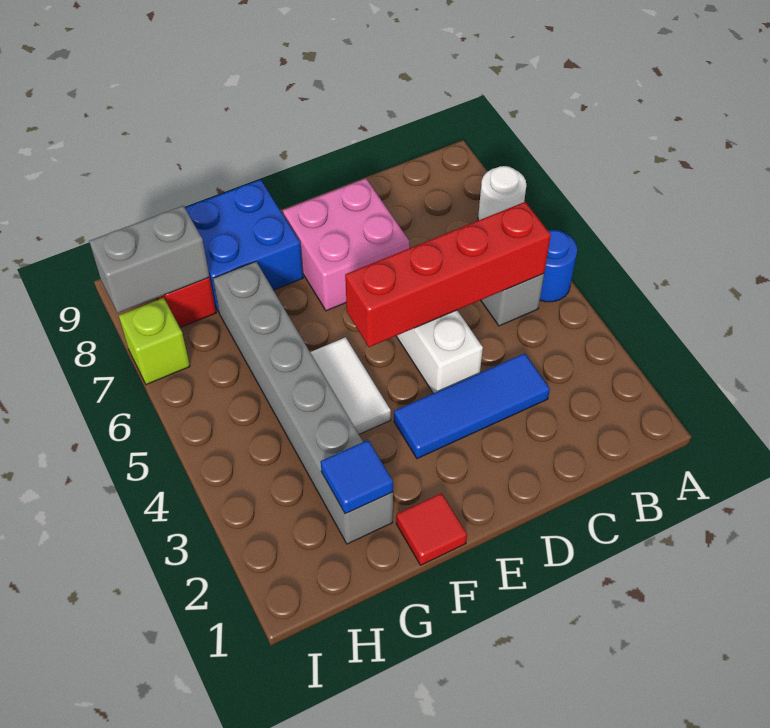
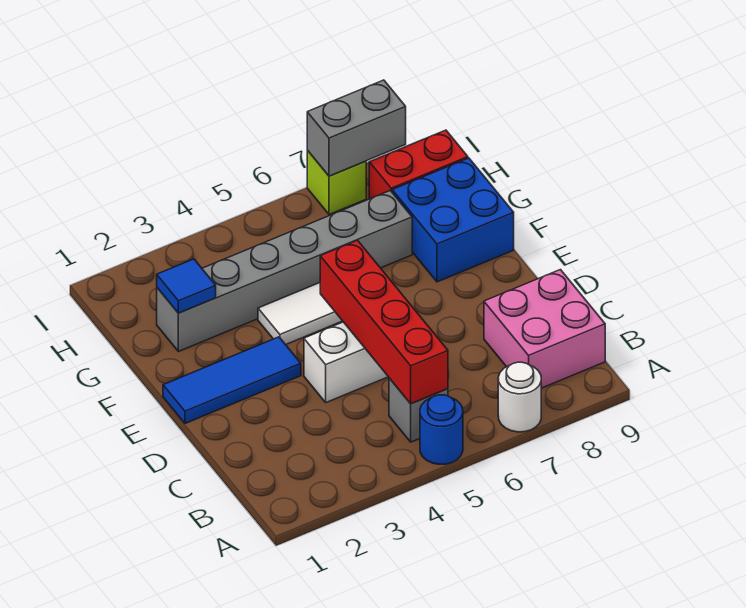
blue 1x3 tile [394,353,550,459] -> blue 1x3 tile turned to [163,337,301,423]
pink 2x2 brick [283,179,409,311] -> pink 2x2 brick moved to [484,270,605,388]
red 1x1 tile [396,493,467,565] -> none
grey 1x2 brick [89,206,209,313] -> grey 1x2 brick turned to [307,80,406,176]

